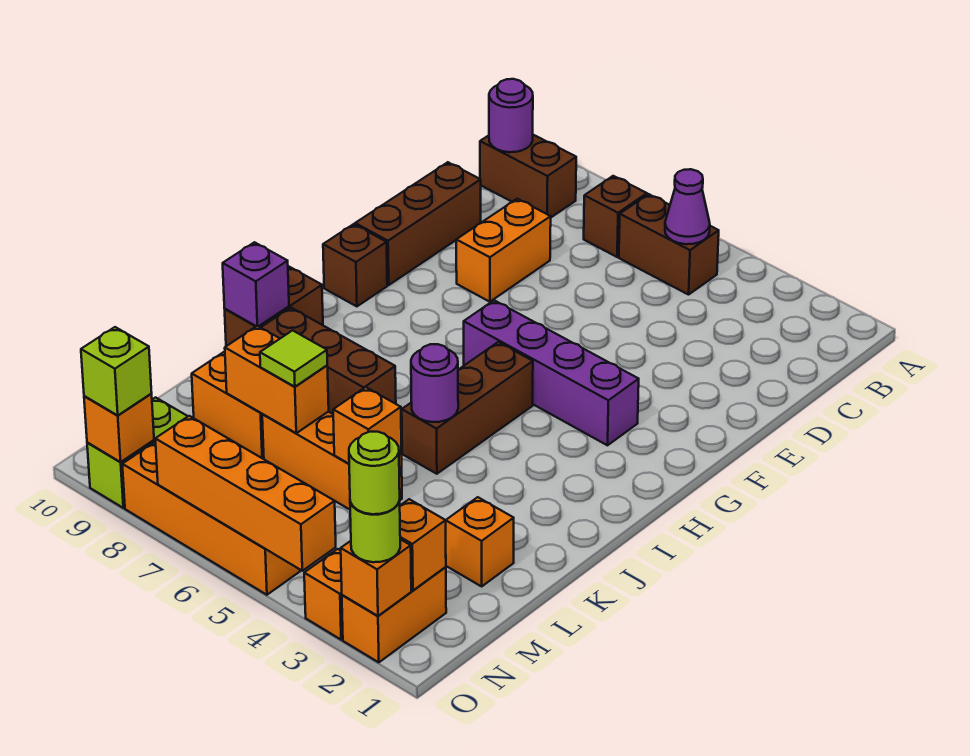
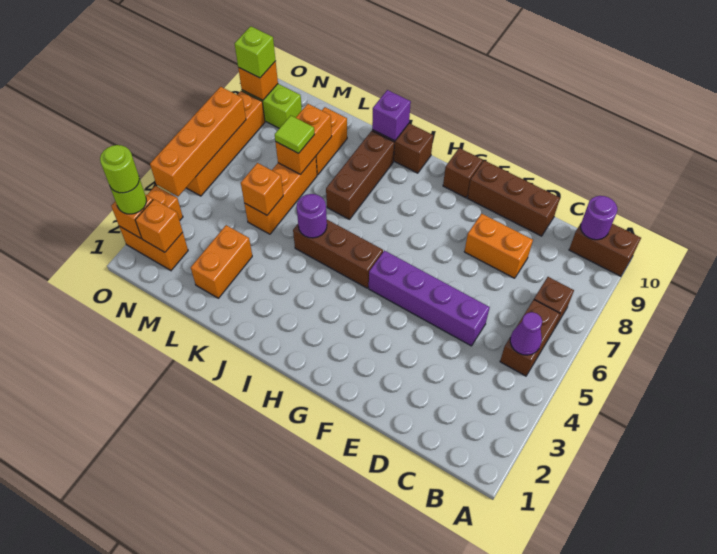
brown 1x2 brick [480,135,576,217] -> brown 1x2 brick turned to [569,224,641,276]
purple 1x4 brick [464,300,639,445] -> purple 1x4 brick turned to [369,251,490,346]
orange 1x1 brick [446,497,514,586] -> orange 1x2 brick [191,225,252,298]

